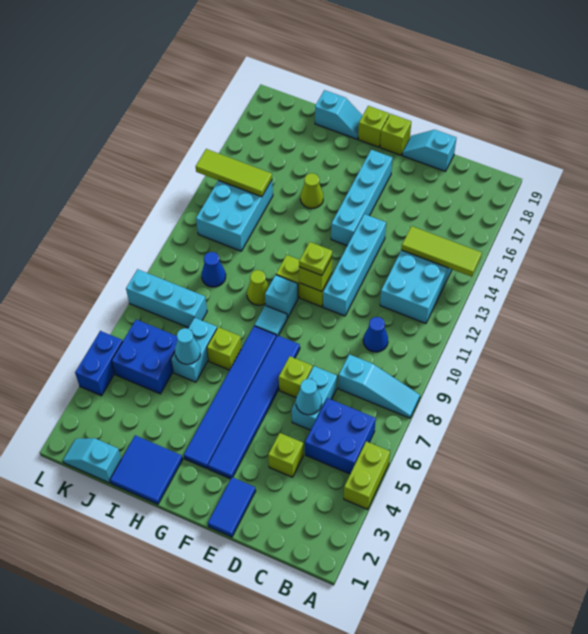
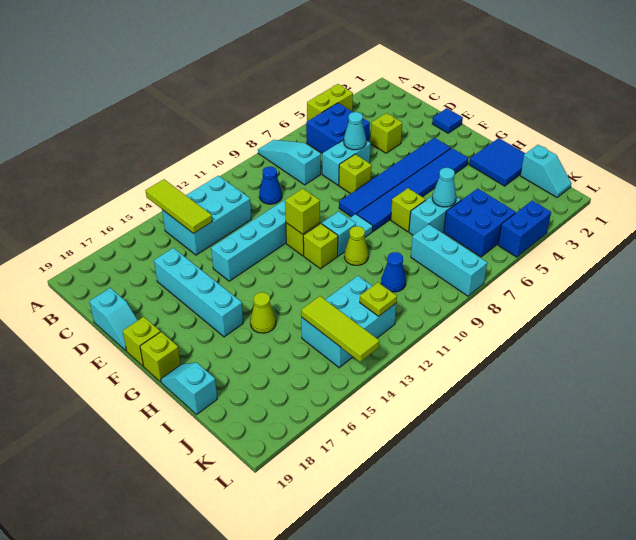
blue 1x2 tile [208,477,256,537] -> blue 1x1 tile [432,108,463,133]
lime 1x1 plate [299,242,332,275] -> lime 1x1 plate moved to [360,282,397,316]
cyan 1x4 brick [331,150,392,246] -> cyan 1x4 brick turned to [154,248,243,337]

